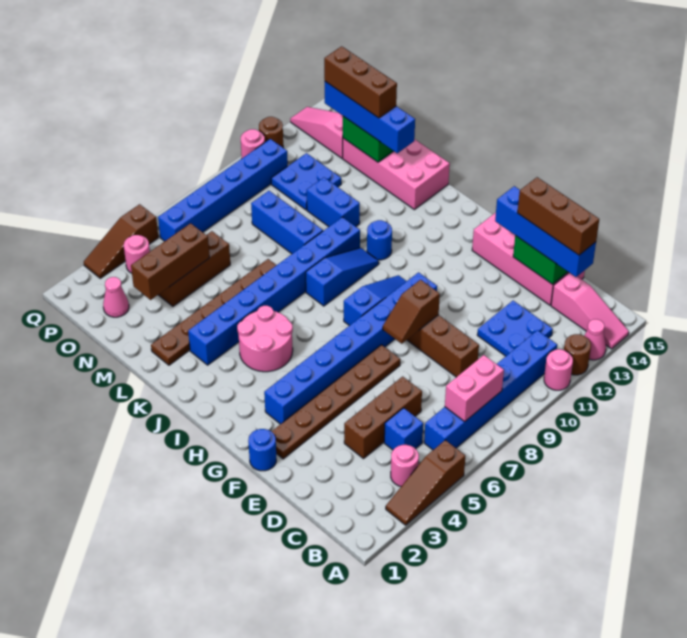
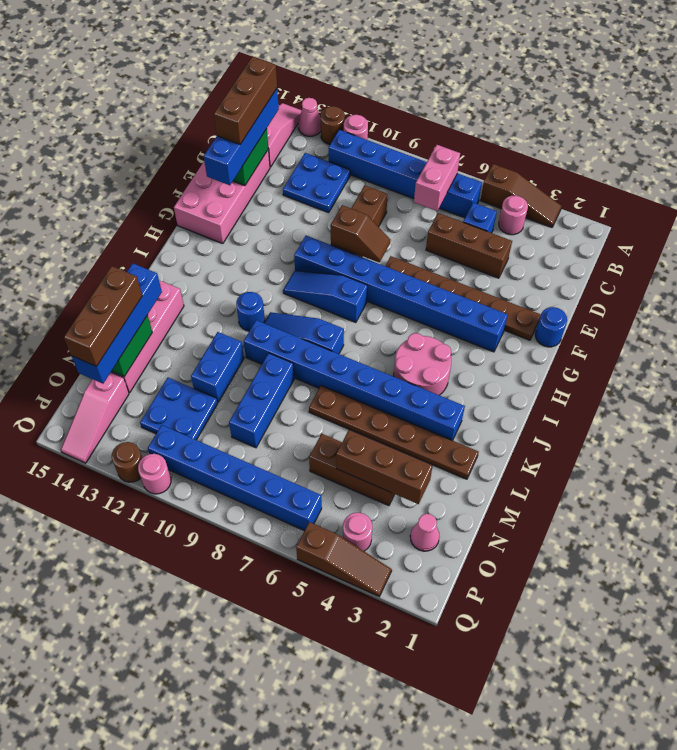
pink 1x2 brick [445,355,504,421] -> pink 1x2 brick turned to [414,145,460,211]

